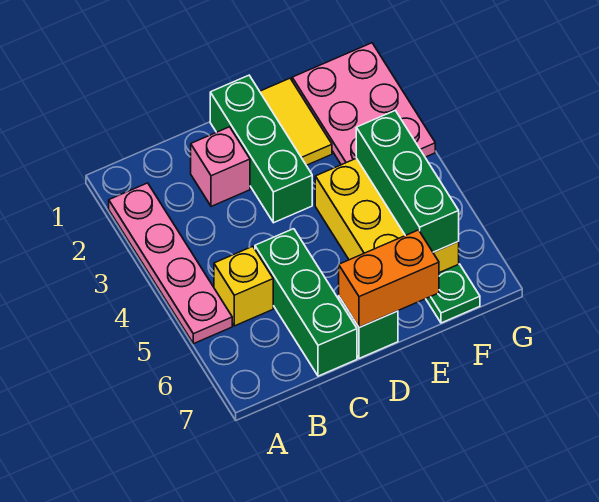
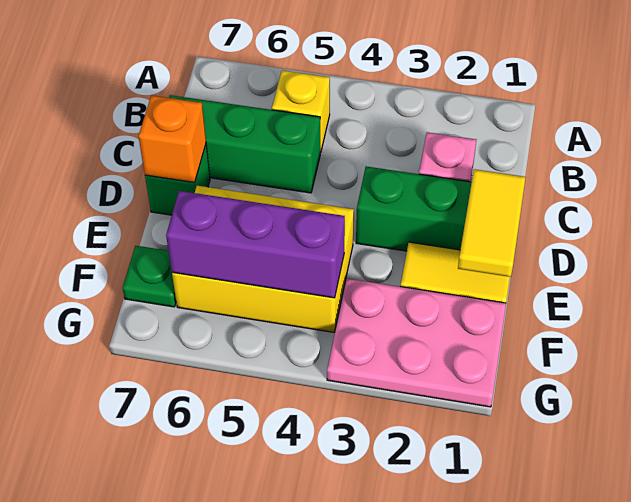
pink 1x4 plate [109,183,232,344] -> none
none -> yellow 1x2 tile [458,169,526,277]
orange 1x2 brick [339,230,439,327] -> orange 1x1 brick [138,95,206,183]
green 1x3 brick [356,111,459,252] -> purple 1x3 brick [166,191,345,298]

